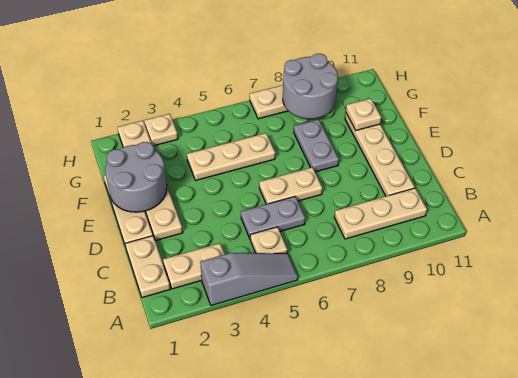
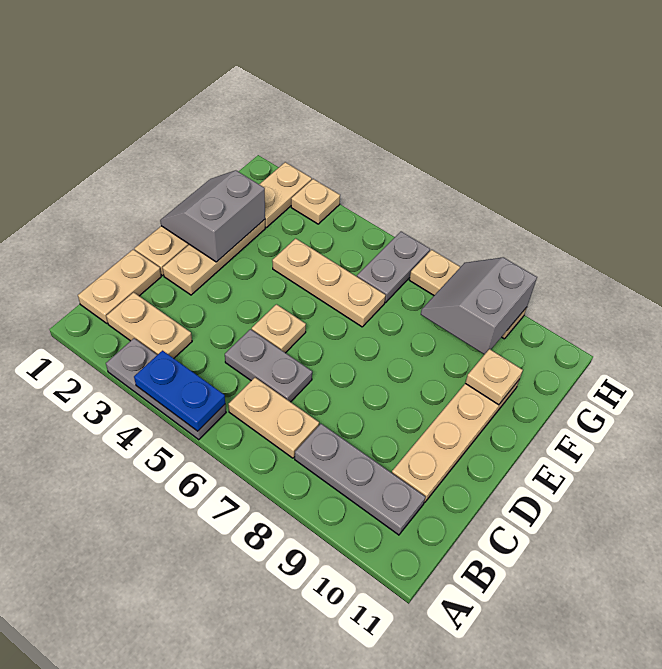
grey 1x3 slope [200,253,298,305] -> grey 1x3 plate [106,338,226,440]
none -> blue 1x2 plate [134,351,225,431]
tan 1x1 plate [250,227,287,253] -> tan 1x1 plate moved to [252,304,306,353]
tan 1x3 plate [334,188,427,239] -> grey 1x3 plate [295,424,425,535]
tan 1x2 plate [259,167,322,204] -> tan 1x2 plate moved to [228,378,319,458]
grey 2x2 round brick [105,142,167,212] -> grey 2x2 slope [160,171,265,262]
grey 1x2 plate [294,119,339,172] -> grey 1x2 plate moved to [357,232,430,303]
grey 2x2 round brick [283,53,338,119] -> grey 2x2 slope [421,257,537,355]

